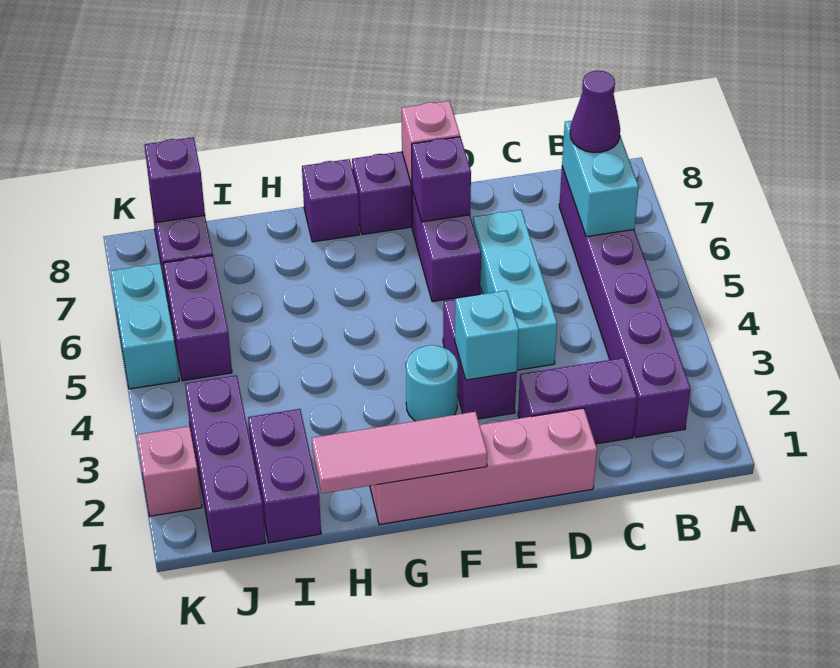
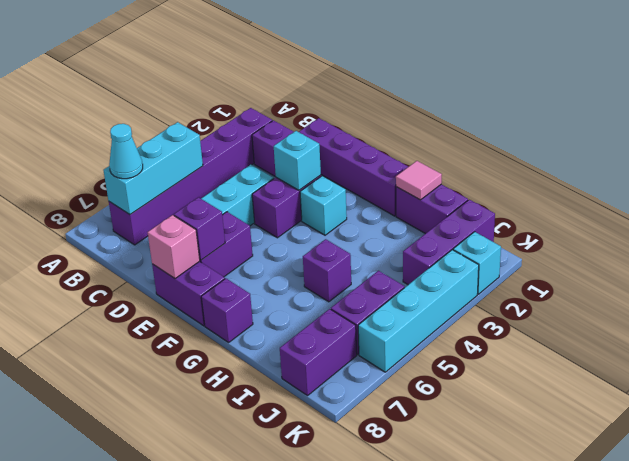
cyan 1x2 brick [562,121,639,237] -> cyan 1x3 brick [103,122,203,214]
purple 1x1 cone [570,71,620,153] -> cyan 1x1 cone [109,124,143,179]
pink 1x4 brick [370,408,597,525] -> purple 1x4 brick [299,118,408,216]
pink 1x3 tile [312,412,487,493] -> pink 1x1 tile [396,161,442,200]
cyan 1x1 round brick [406,345,458,421] -> cyan 1x1 brick [300,176,347,235]
purple 1x2 brick [248,409,321,543] -> purple 1x2 brick turned to [396,184,468,234]
purple 1x1 brick [144,137,205,223] -> purple 1x1 brick moved to [303,239,351,302]
pink 1x1 brick [137,426,202,516] -> cyan 1x1 brick [453,232,501,294]
cyan 1x2 brick [111,263,179,389] -> cyan 1x4 brick [358,250,479,372]

